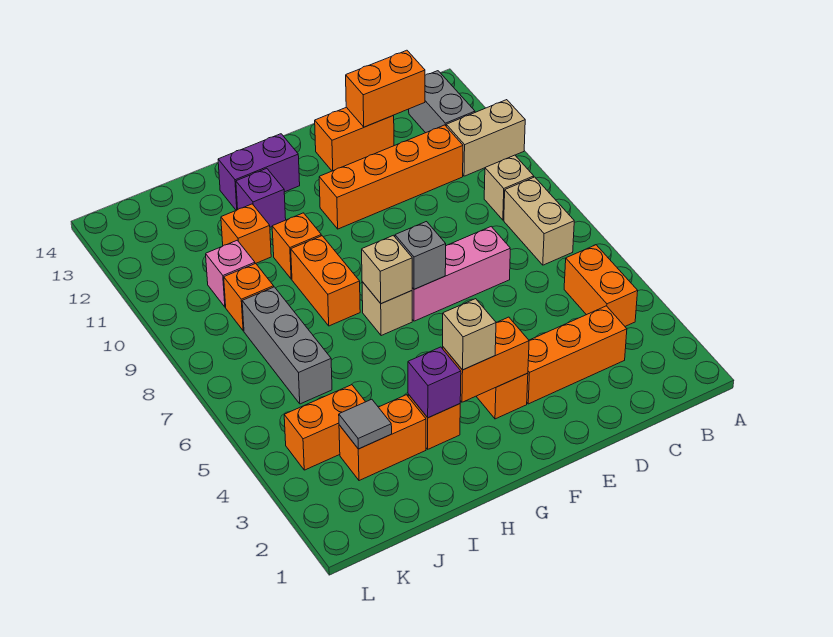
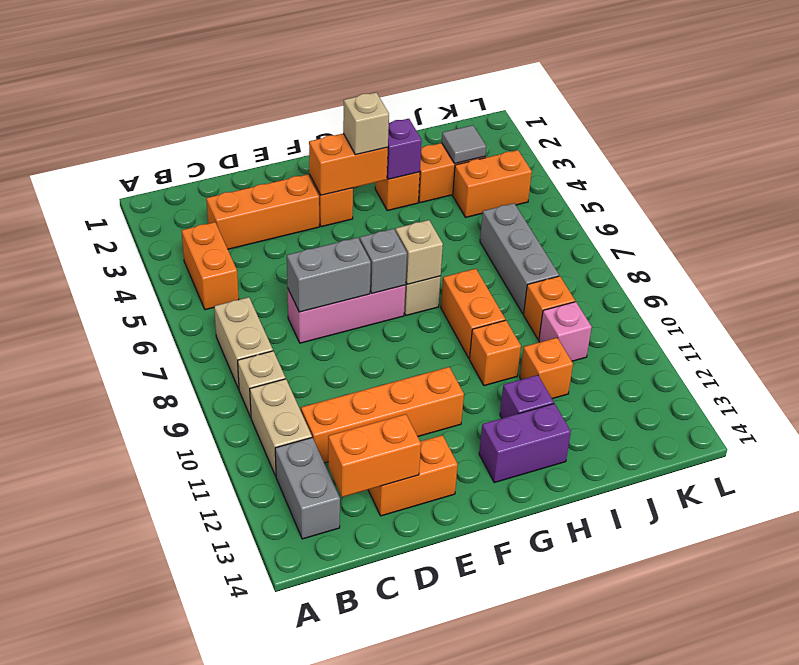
tan 1x2 brick [446,100,525,176] -> tan 1x2 brick turned to [250,379,312,476]
none -> grey 1x2 brick [287,238,371,312]

